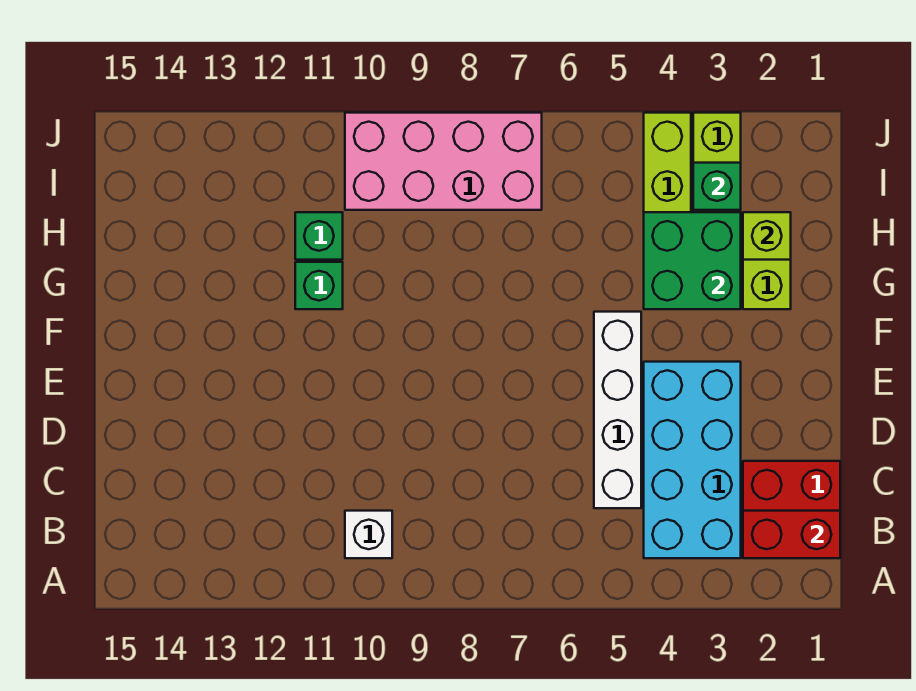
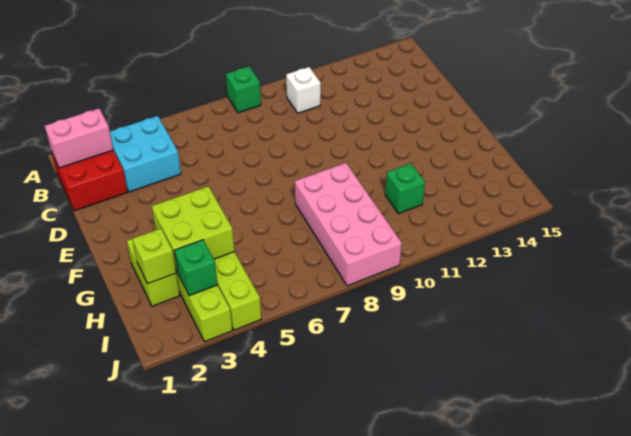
red 1x2 brick [743,511,840,558] -> pink 1x2 brick [45,108,113,168]
cyan 2x4 brick [644,362,741,558] -> cyan 2x2 brick [110,116,181,192]
white 1x4 brick [594,312,641,508] -> none
green 2x2 brick [644,212,741,309] -> lime 2x2 brick [152,186,235,273]
green 1x1 brick [295,262,343,309] -> green 1x1 brick moved to [226,66,261,113]
pink 2x4 brick [345,113,542,210] -> pink 2x4 brick turned to [295,163,402,286]

